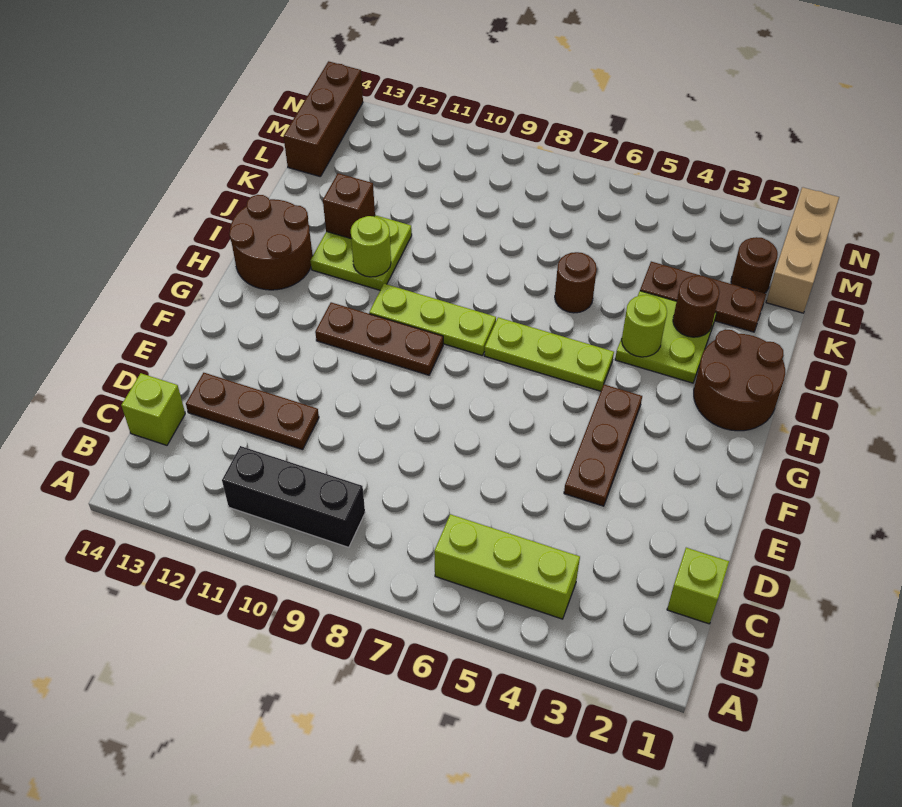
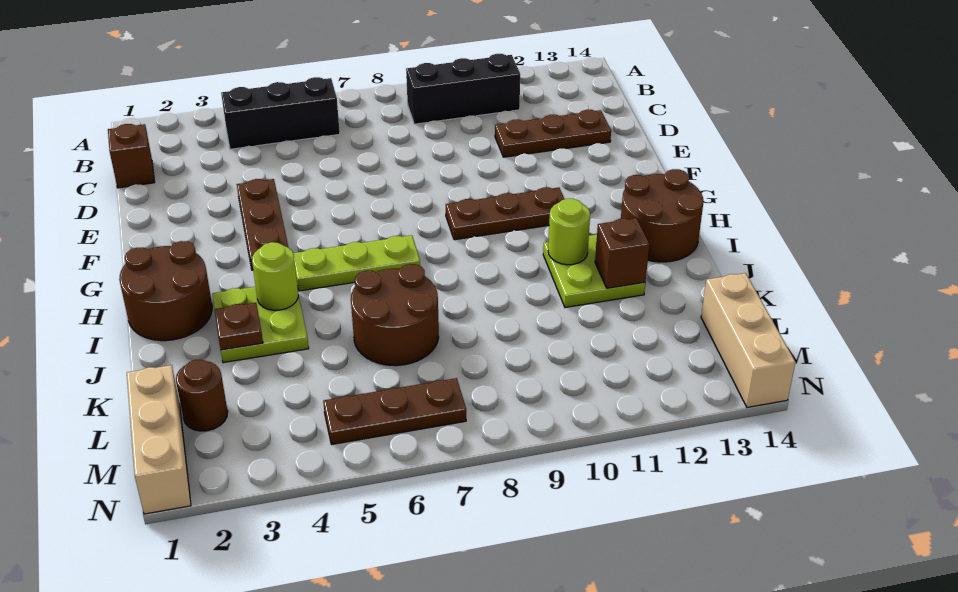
lime 1x3 brick [434,514,580,619] -> black 1x3 brick [221,77,340,149]
lime 1x1 brick [667,548,729,624] -> brown 1x1 brick [108,124,155,188]
lime 1x1 brick [121,373,185,445] -> none
lime 1x3 plate [369,284,496,356] -> none
brown 1x1 round brick [673,276,719,337] -> brown 1x1 plate [214,303,263,350]
brown 1x1 round brick [555,252,597,313] -> brown 2x2 round brick [351,264,439,366]
brown 1x3 plate [640,262,766,332] -> brown 1x3 plate moved to [323,378,466,445]
brown 1x3 brick [284,61,363,177] -> tan 1x3 brick [701,273,796,407]

